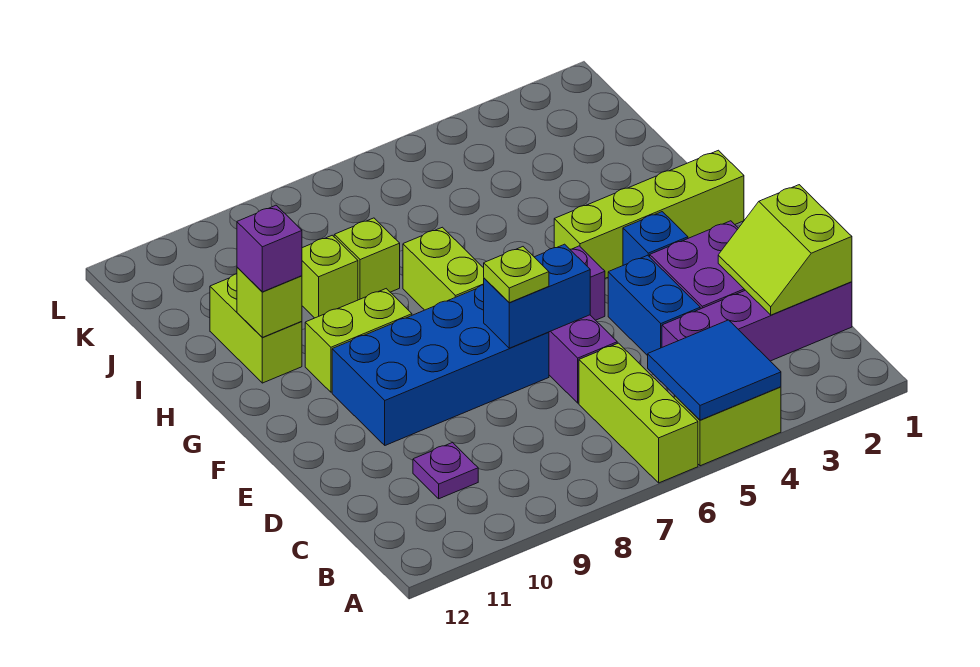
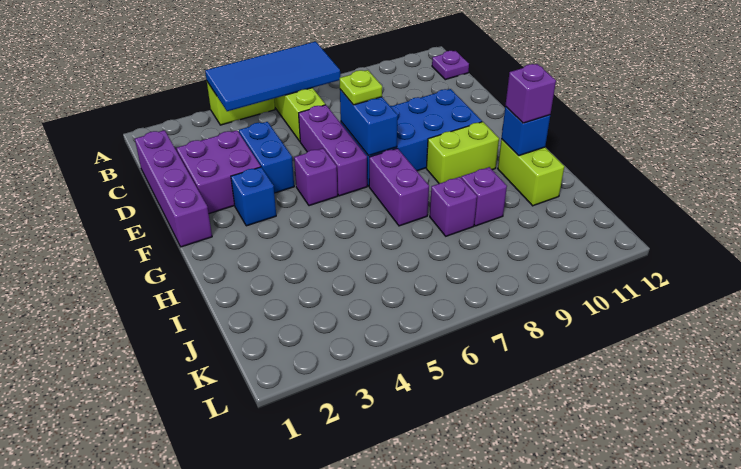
blue 2x2 tile [648,320,781,420] -> blue 2x4 tile [205,41,340,111]
purple 1x4 brick [662,282,852,361] -> purple 1x4 brick turned to [135,130,212,247]
lime 2x2 slope [718,185,852,315] -> none
purple 1x1 plate [413,442,478,499] -> purple 1x1 plate moved to [432,51,469,80]
blue 1x2 brick [484,244,590,348] -> blue 1x2 brick turned to [340,90,398,156]
lime 1x4 brick [554,150,744,278] -> none
lime 1x2 brick [403,227,484,310] -> purple 1x2 brick [369,148,429,226]
lime 1x1 brick [237,267,302,337] -> blue 1x1 brick [501,107,550,156]
lime 1x1 brick [334,218,400,300] -> purple 1x1 brick [430,177,477,236]
lime 1x1 brick [302,235,358,318] -> purple 1x1 brick [461,167,507,226]

